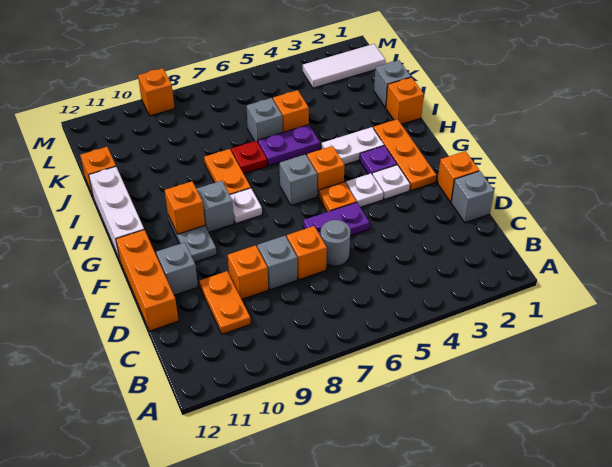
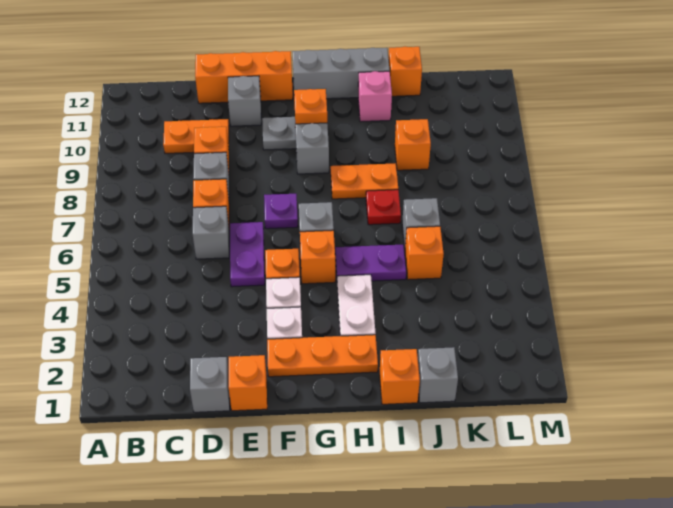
grey 1x1 round brick [321,220,350,266] -> grey 1x1 brick [193,206,229,259]
purple 1x1 plate [360,146,397,174] -> purple 1x1 plate moved to [264,194,298,229]
white 1x1 plate [230,188,262,223] -> none
white 1x3 brick [89,167,144,260] -> grey 1x3 brick [292,48,390,99]
purple 1x2 plate [258,125,320,166] -> purple 1x2 plate turned to [335,245,406,281]
none -> pink 1x1 brick [358,71,392,122]
white 1x3 tile [303,44,385,88] -> none
orange 1x1 brick [138,68,175,116] -> orange 1x1 brick moved to [395,119,431,170]

